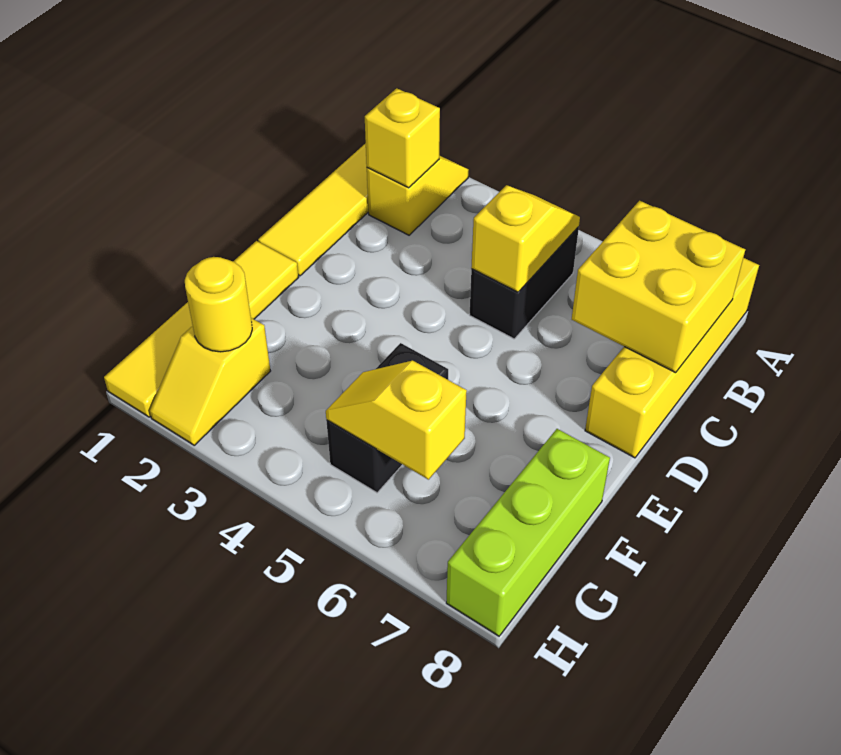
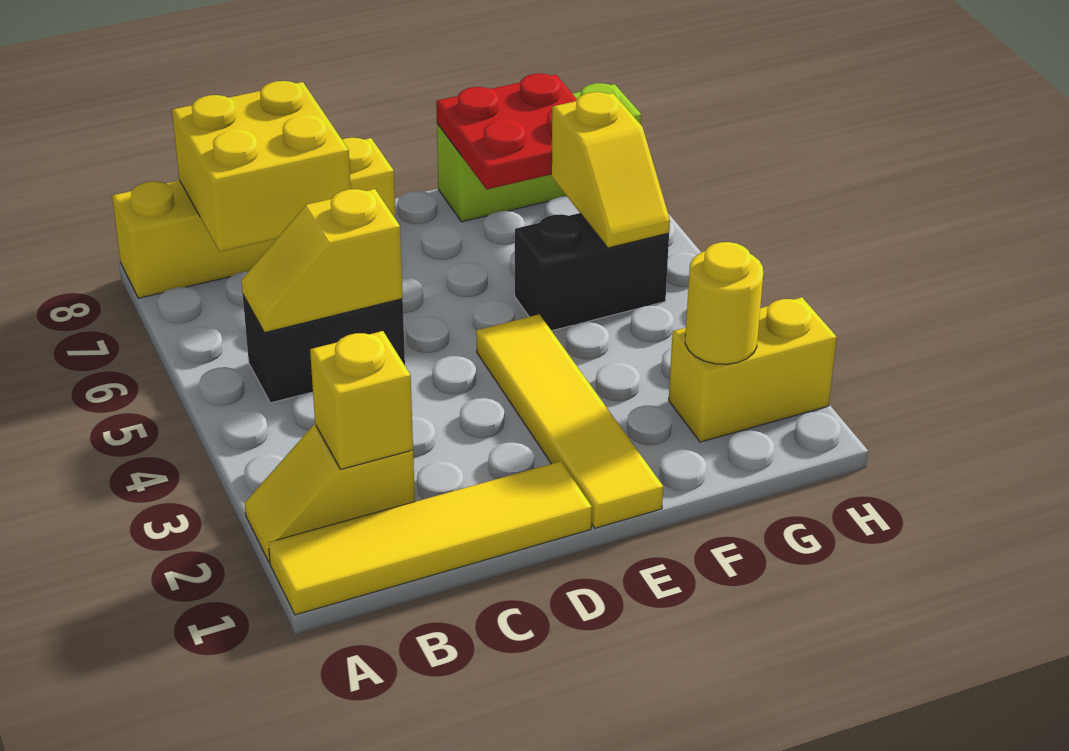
yellow 1x4 tile [104,241,299,417] -> yellow 1x4 tile turned to [476,314,663,528]
none -> red 2x2 plate [436,74,577,190]
yellow 1x2 slope [150,318,270,445] -> yellow 1x2 brick [669,297,837,442]

